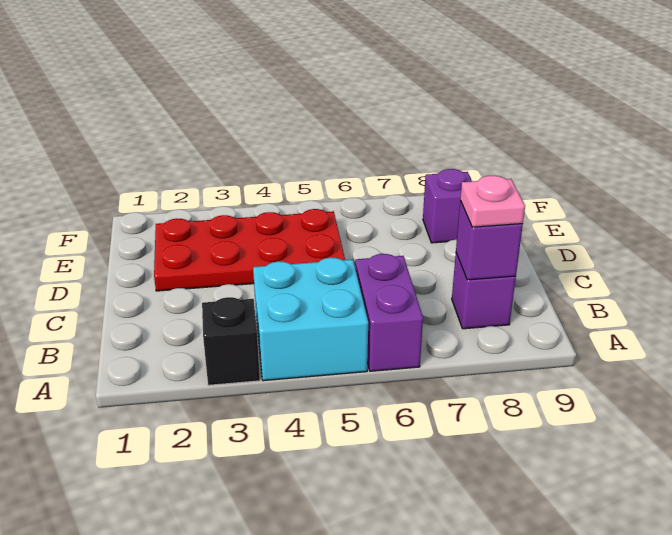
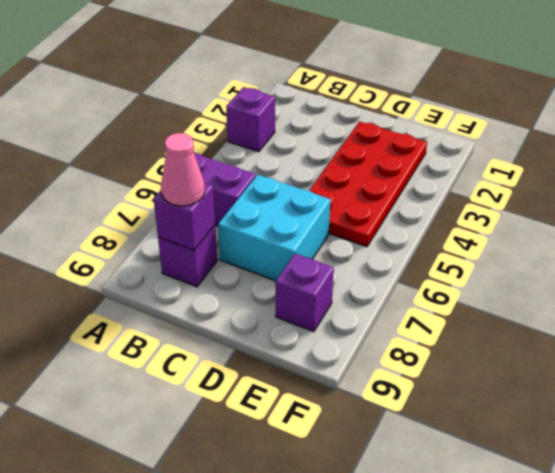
black 1x1 brick [202,297,260,385] -> purple 1x1 brick [226,87,275,152]
cyan 2x2 brick [253,258,368,381] -> cyan 2x2 brick moved to [218,175,331,281]
pink 1x1 plate [460,176,525,227] -> pink 1x1 cone [161,133,205,206]

